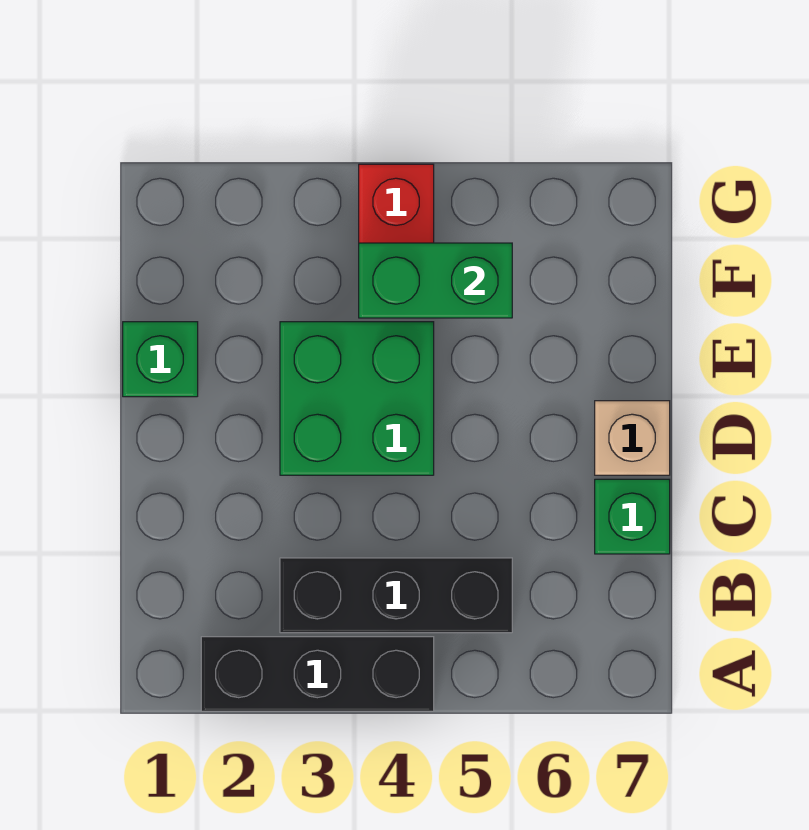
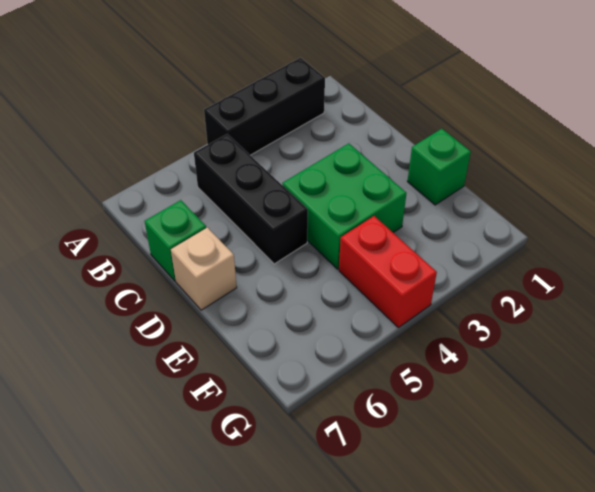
black 1x3 brick [280,558,512,633] -> black 1x3 brick turned to [194,134,308,264]
green 1x2 brick [359,243,512,318] -> none

